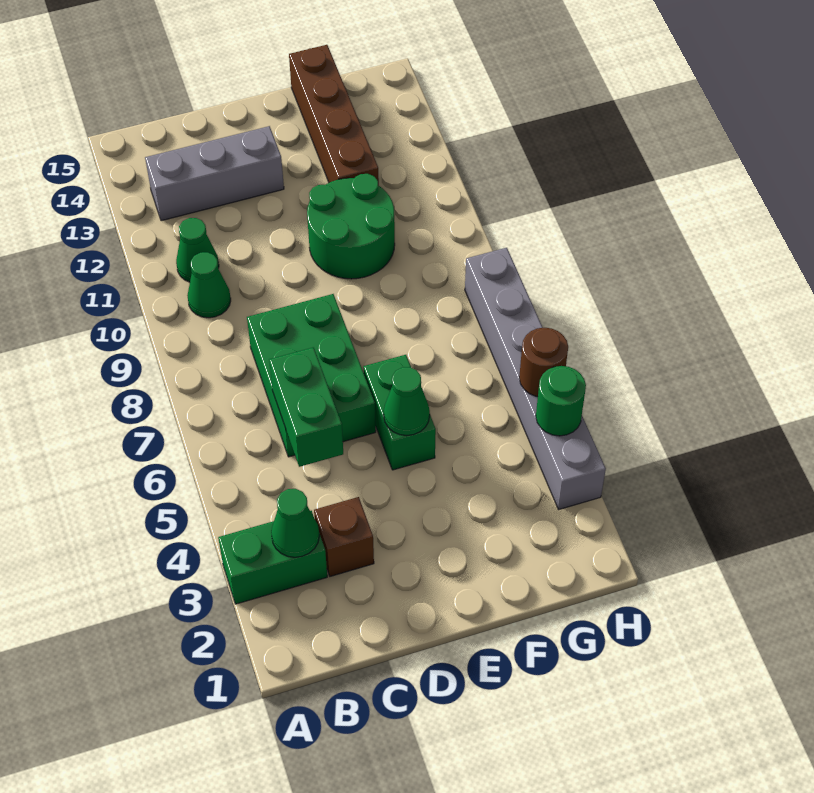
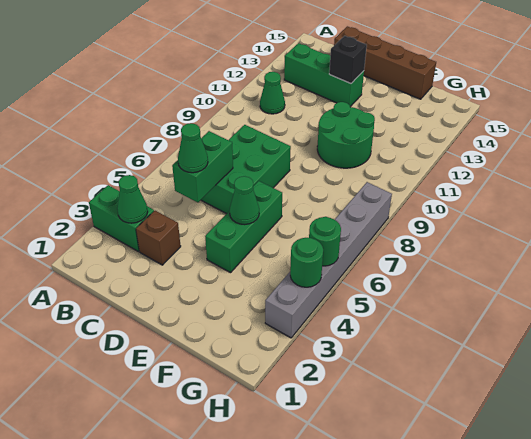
green 1x1 cone [187,252,231,318] -> green 1x1 cone moved to [178,123,208,173]
grey 1x3 brick [145,126,284,221] -> green 1x3 brick [284,43,364,107]
none -> black 1x1 brick [329,36,367,84]
green 1x2 brick [363,355,436,470] -> green 1x3 brick [205,181,282,273]
brown 1x4 brick [289,45,379,186] -> brown 1x4 brick turned to [334,26,436,99]
brown 1x1 round brick [519,328,568,397] -> green 1x1 round brick [309,217,341,266]

